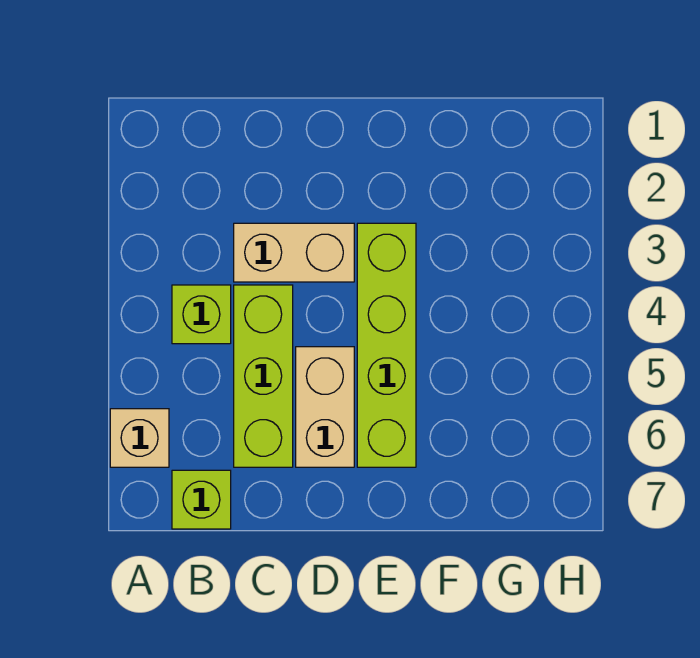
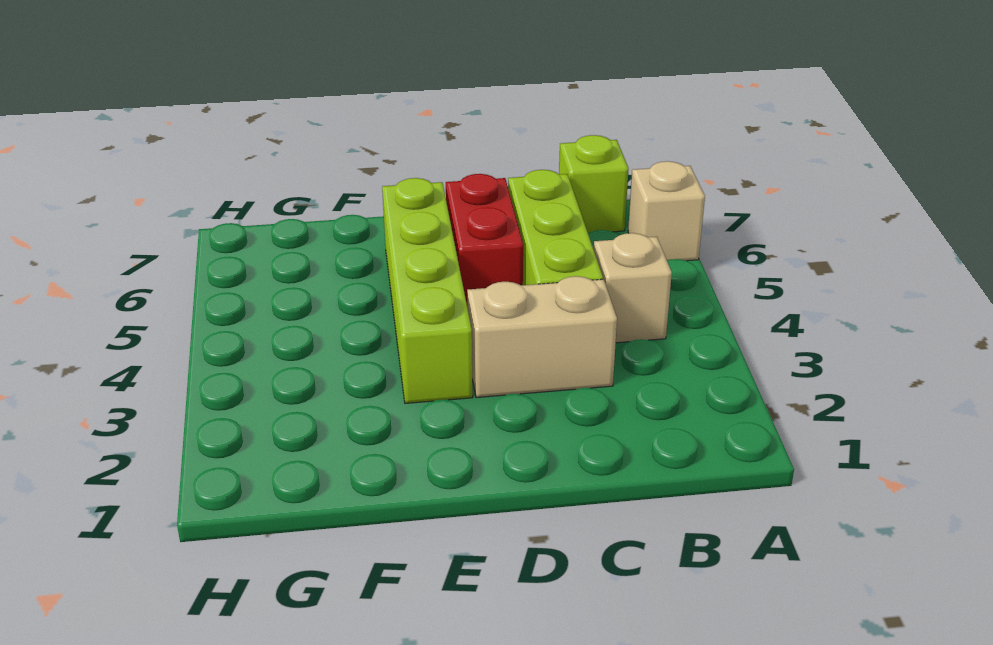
lime 1x1 brick [172,285,231,344] -> tan 1x1 brick [594,233,672,343]
tan 1x2 brick [296,347,354,467] -> red 1x2 brick [446,174,523,303]

